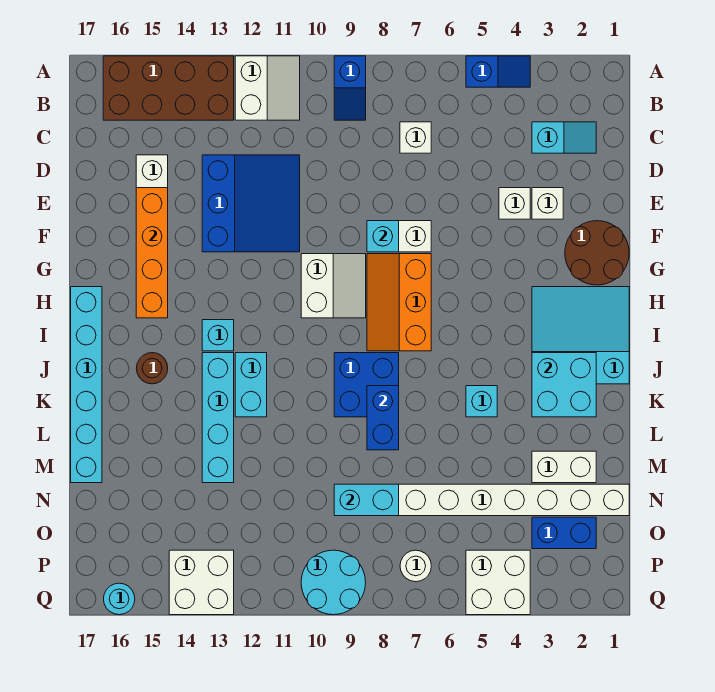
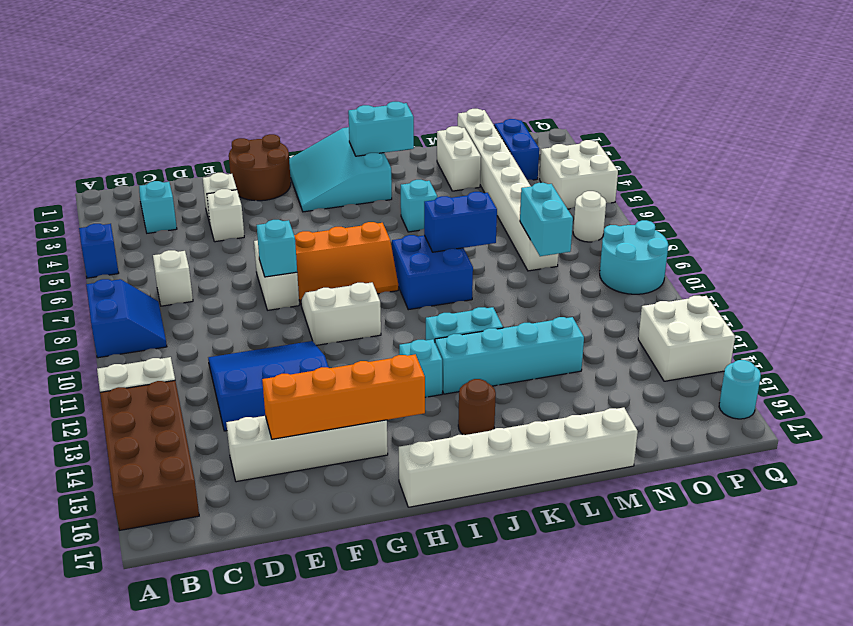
blue 1x2 slope [334,56,366,120] -> blue 2x2 slope [86,279,167,358]
cyan 1x6 brick [71,287,102,483] -> white 1x6 brick [399,407,638,507]
cyan 2x2 brick [532,353,596,417] -> cyan 1x2 brick [348,102,414,156]

